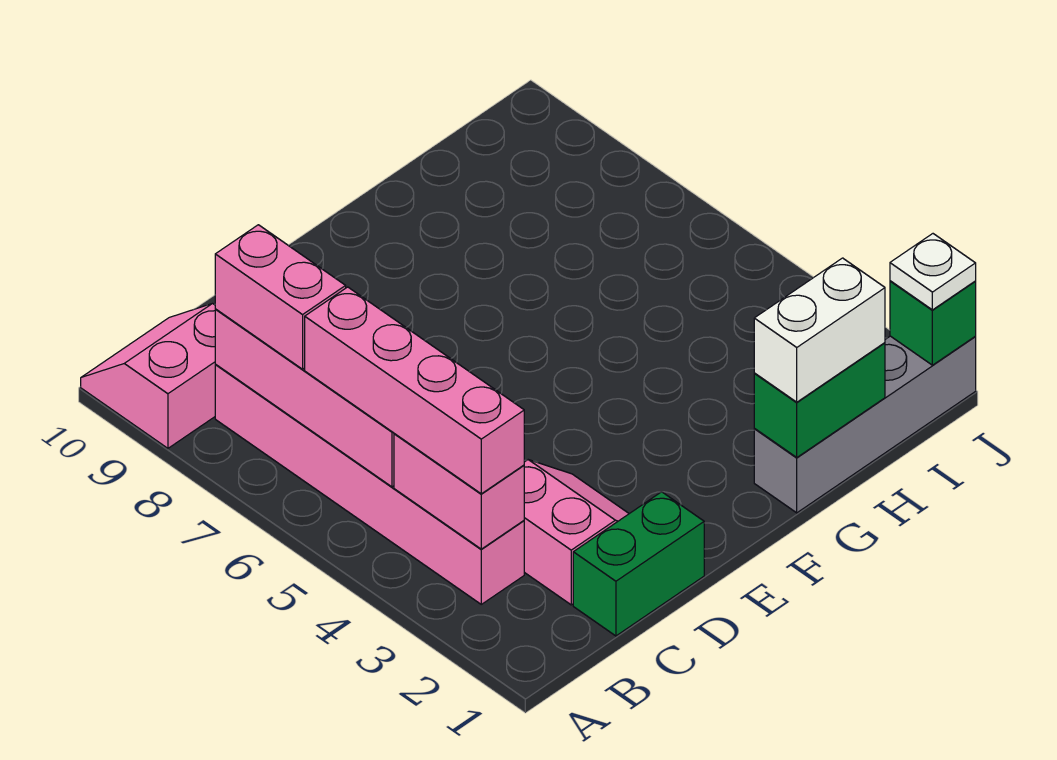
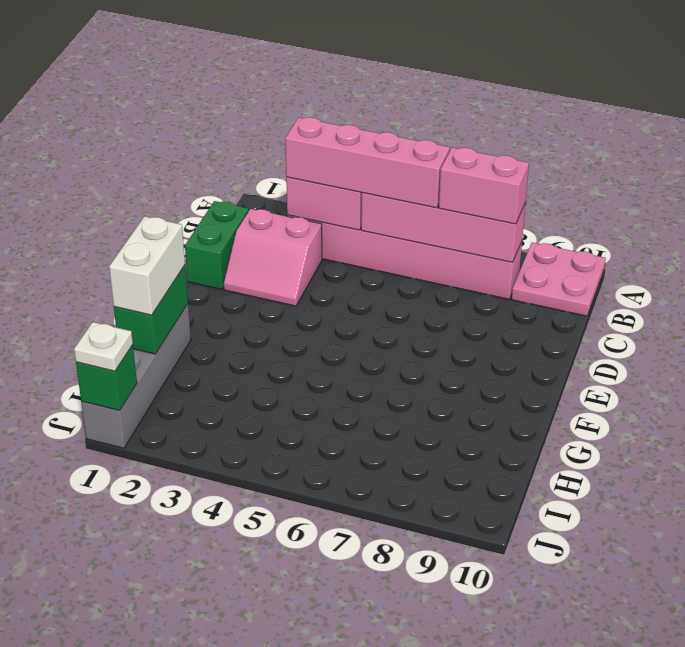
pink 2x2 slope [81,304,215,448] -> pink 2x2 plate [511,243,606,316]

